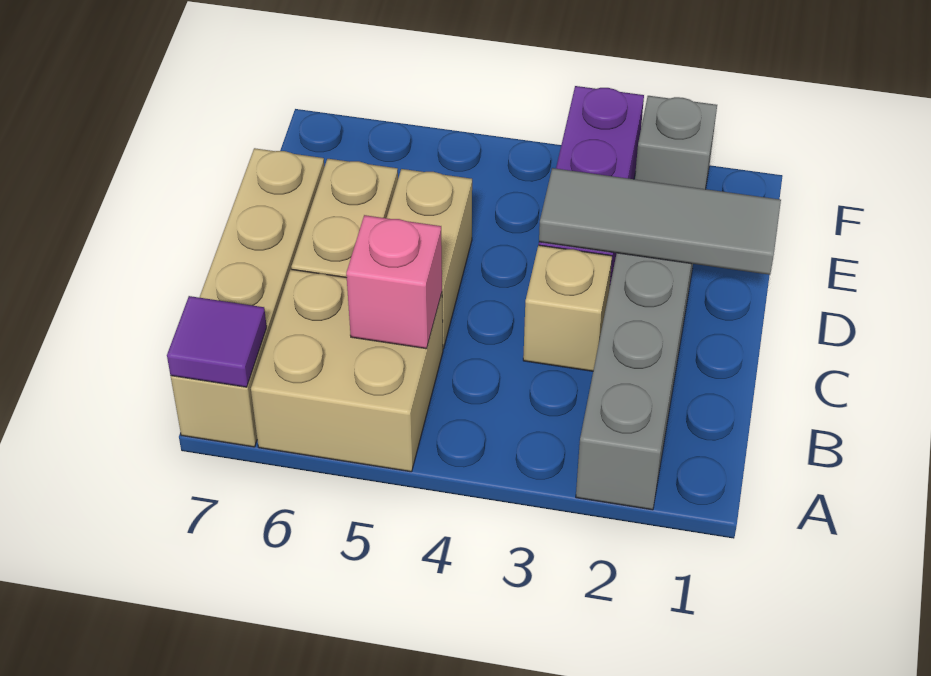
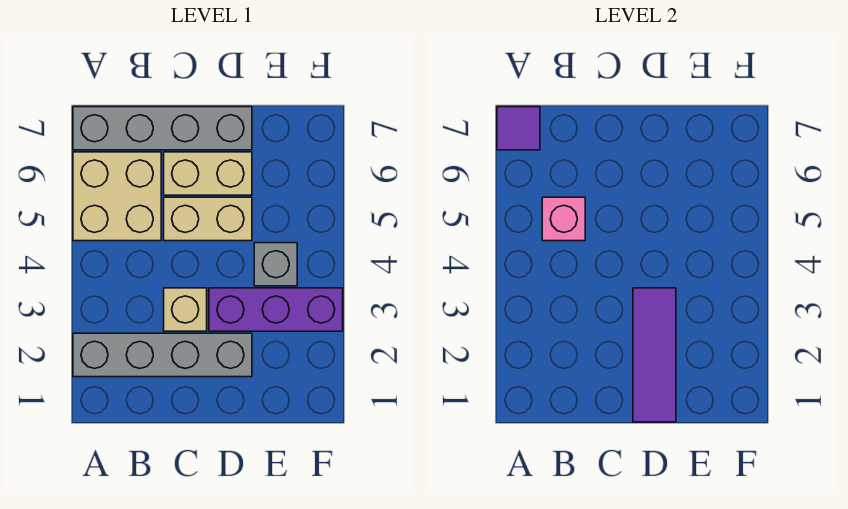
tan 1x4 brick [171,148,324,447] -> grey 1x4 brick [73,107,252,150]
grey 1x3 tile [539,168,781,275] -> purple 1x3 tile [633,288,676,422]
grey 1x1 brick [635,96,717,189] -> grey 1x1 brick moved to [254,243,297,286]

